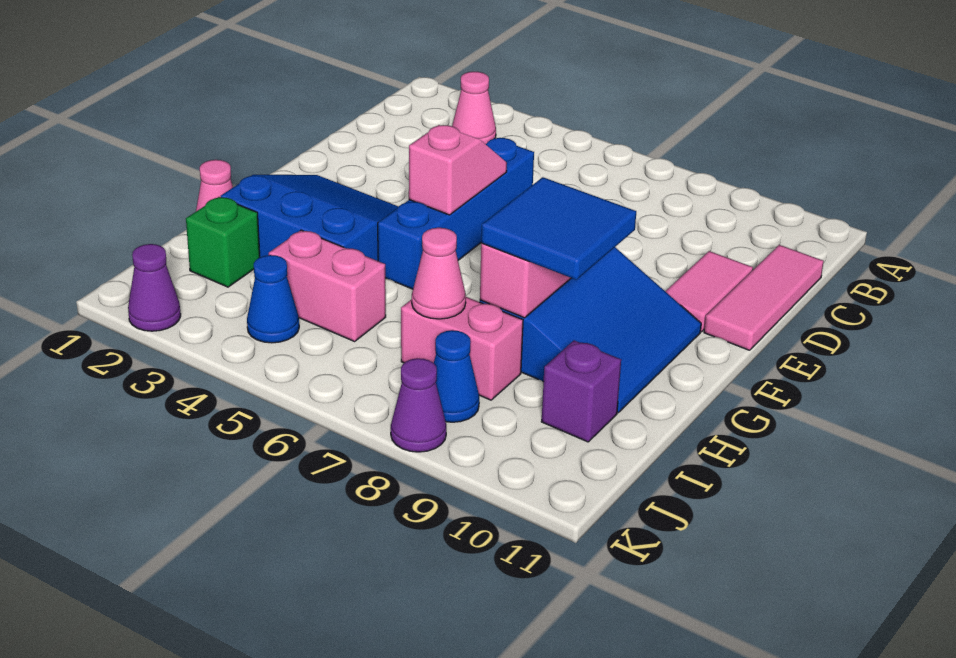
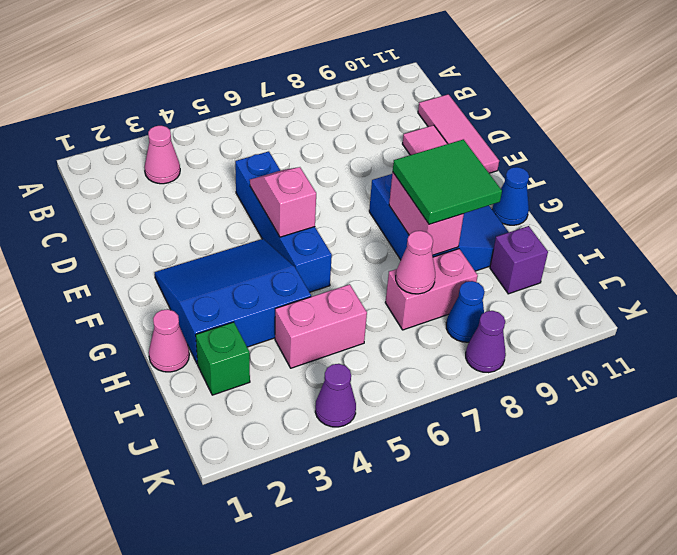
blue 2x2 tile [481,177,636,280] -> green 2x2 tile [393,139,502,224]
blue 1x1 cone [247,255,299,343] -> blue 1x1 cone moved to [492,167,529,225]
purple 1x1 cone [128,244,181,331] -> purple 1x1 cone moved to [315,364,356,427]

